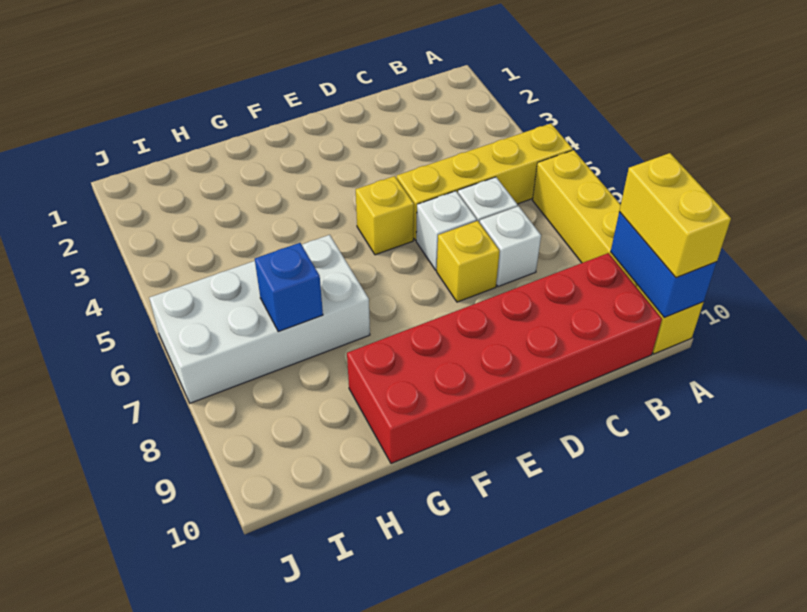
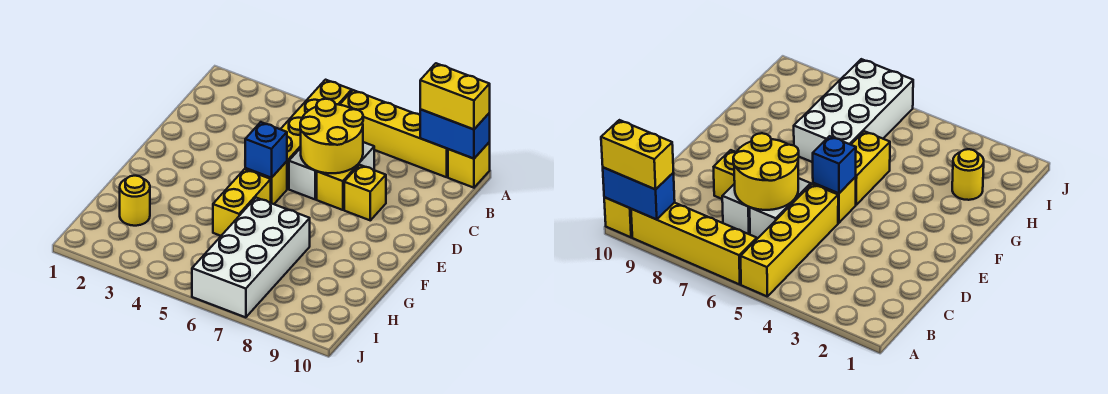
red 2x6 brick [347,253,662,463] -> none
none -> yellow 2x2 round brick [300,99,363,173]
none -> yellow 1x1 brick [344,165,386,220]
none -> yellow 1x2 brick [213,169,271,236]
none -> yellow 1x1 round brick [120,176,150,226]
blue 1x1 brick [255,243,323,332] -> blue 1x1 brick moved to [245,122,287,178]

